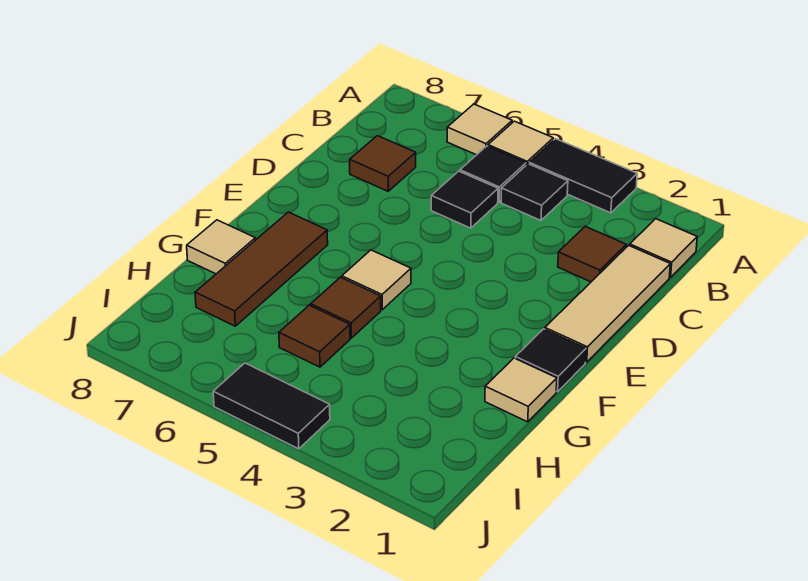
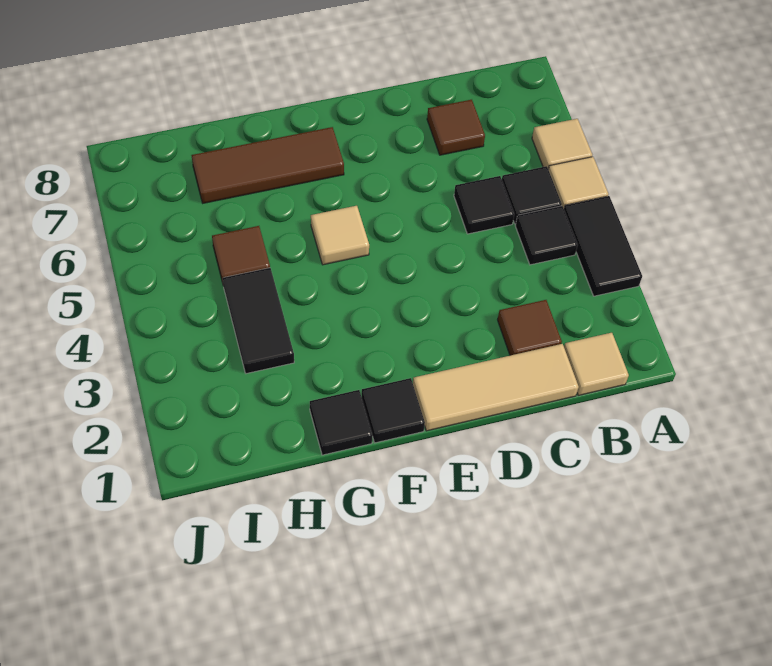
tan 1x1 tile [485,358,557,422] -> black 1x1 tile [310,390,372,455]
brown 1x1 tile [311,277,381,338] -> none
tan 1x1 tile [187,220,255,274] -> none
black 1x2 tile [213,363,330,449] -> black 1x2 tile moved to [223,268,294,374]

